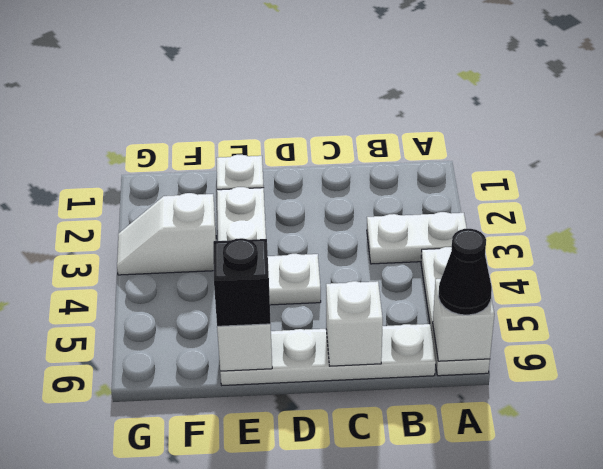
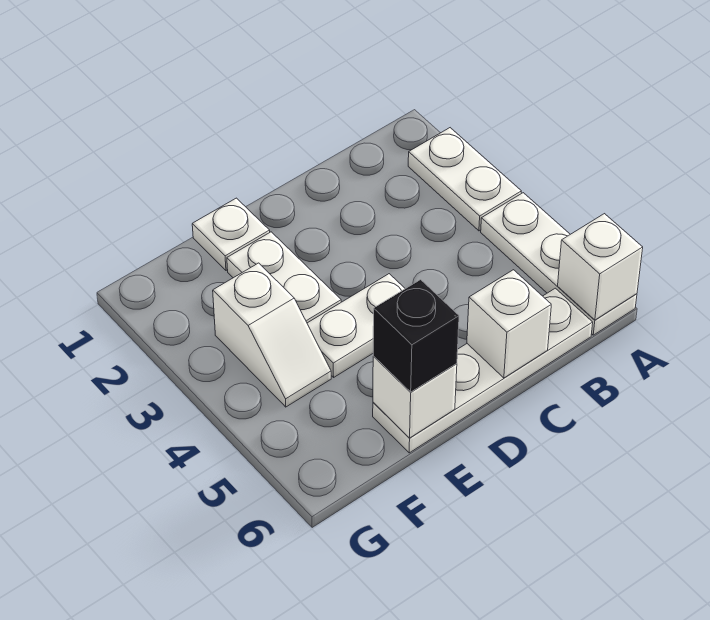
white 1x2 plate [367,212,467,264] -> white 1x2 plate turned to [408,128,521,231]
black 1x1 cone [438,229,492,315] -> none
white 1x2 slope [117,193,216,275] -> white 1x2 slope turned to [213,263,331,407]

